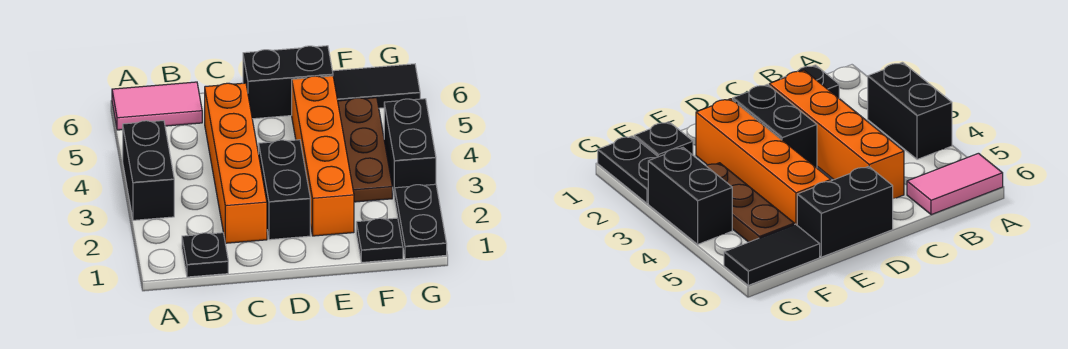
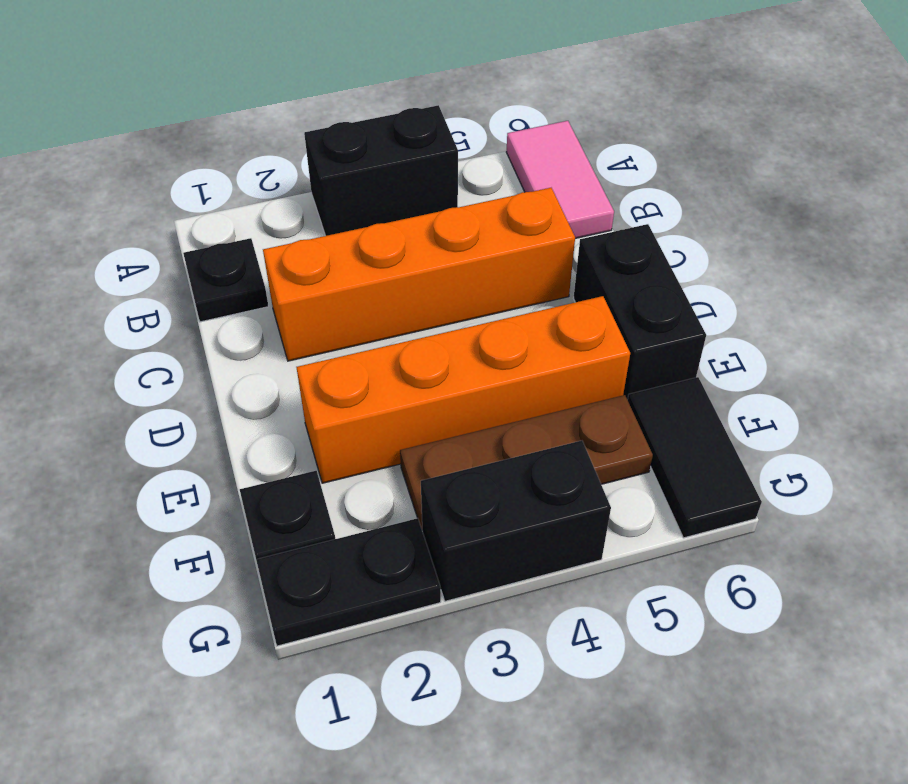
black 1x2 brick [259,140,310,240] -> none

